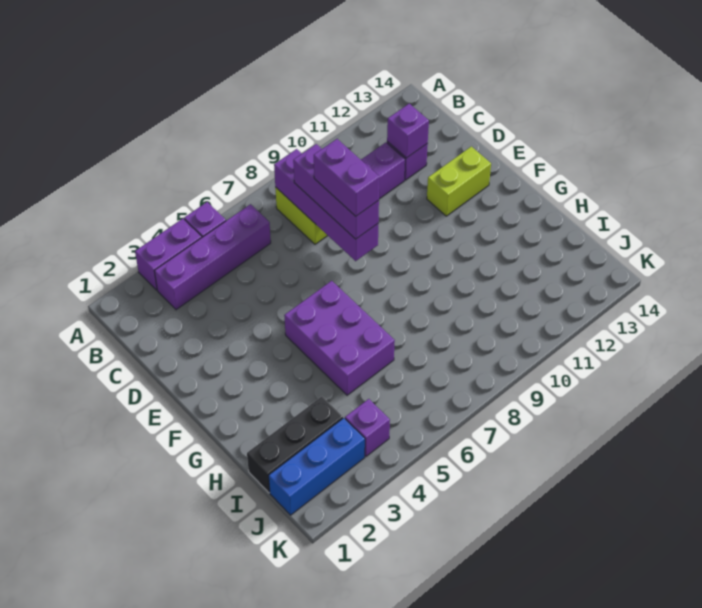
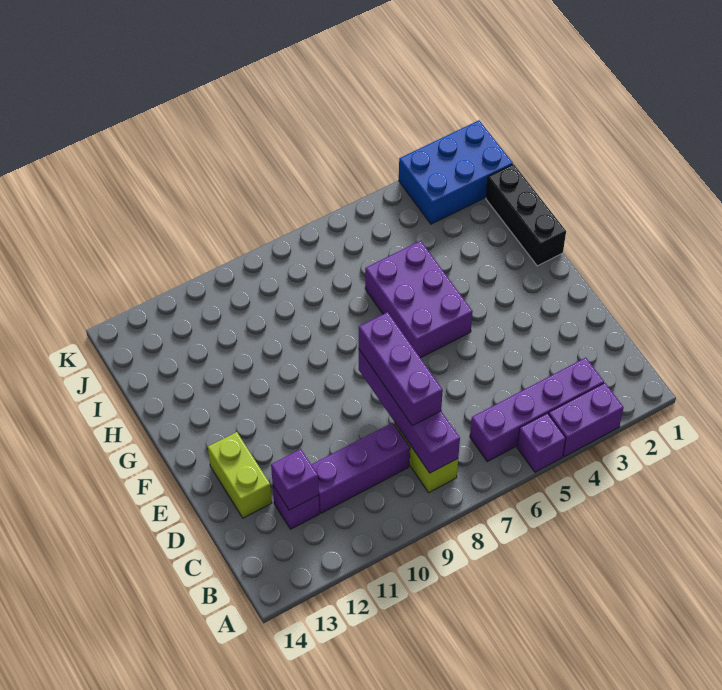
purple 1x2 brick [314,139,379,216] -> none
lime 1x2 brick [427,146,491,216] -> lime 1x2 brick turned to [208,432,272,518]
black 1x3 brick [247,397,343,493] -> black 1x3 brick turned to [486,164,566,266]
blue 1x3 brick [269,418,365,515] -> blue 2x3 brick [399,120,513,224]
purple 1x1 brick [345,399,390,456] -> none

